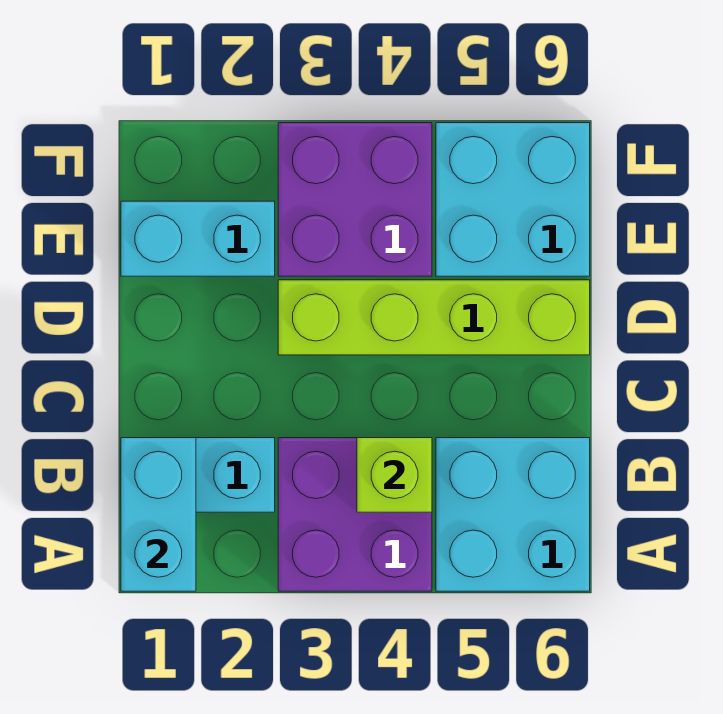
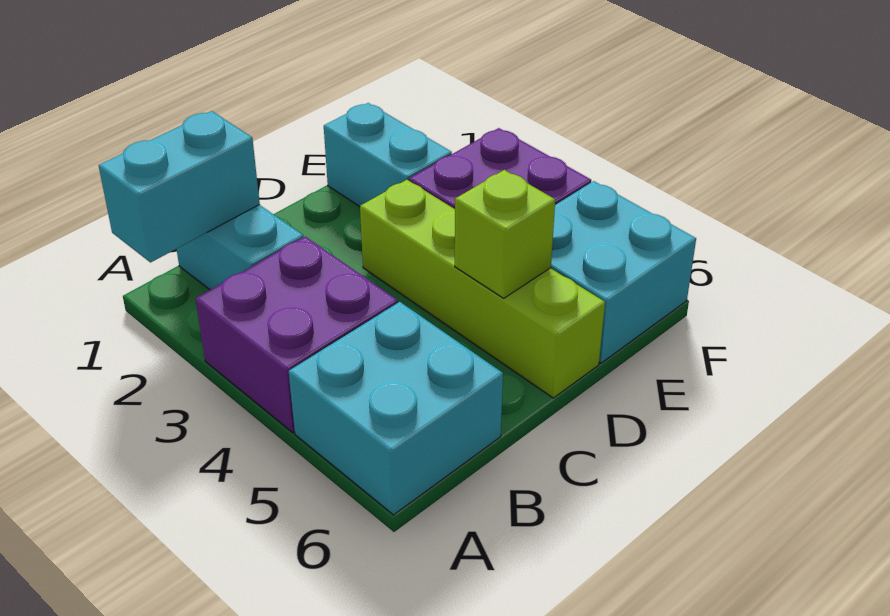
lime 1x1 brick [357,438,432,512] -> lime 1x1 brick moved to [455,170,555,298]

